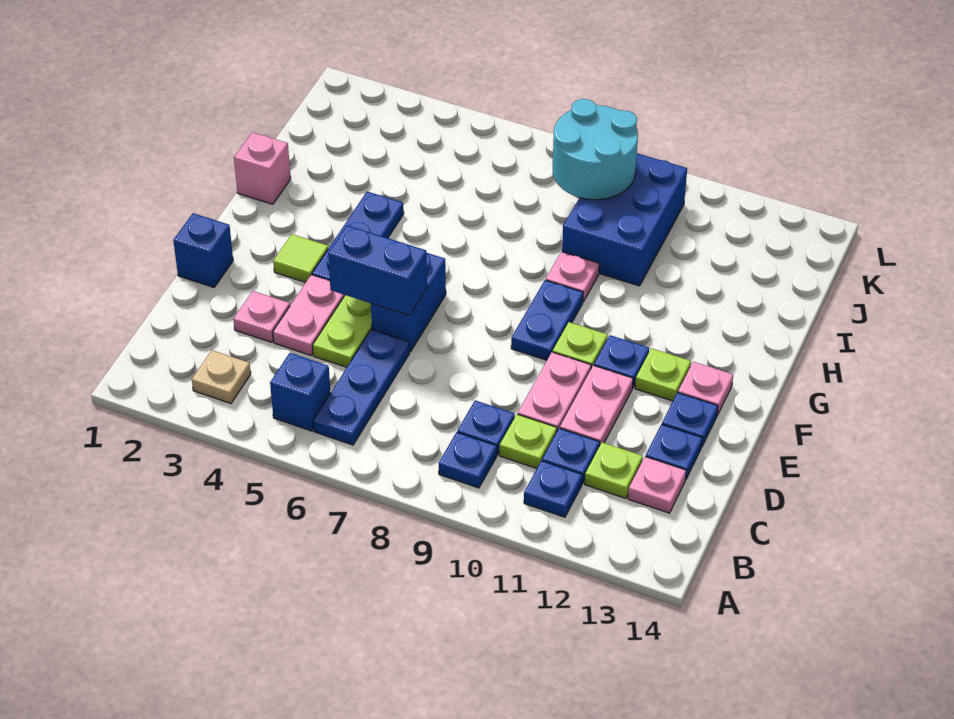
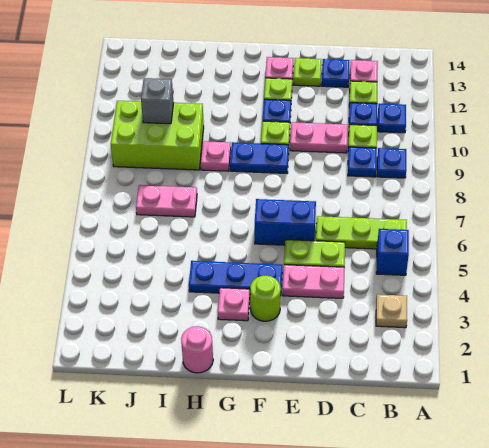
blue 1x3 plate [313,330,410,445] -> lime 1x3 plate [316,216,407,249]
pink 1x1 plate [233,291,290,342] -> pink 1x1 plate moved to [218,288,250,321]
pink 1x2 plate [560,365,633,446] -> pink 1x2 plate moved to [136,185,197,217]
blue 1x1 brick [173,213,233,288] -> none
blue 1x2 brick [328,226,427,316] -> none
blue 1x1 plate [662,393,718,447] -> lime 1x1 plate [294,58,321,86]
lime 1x1 tile [273,234,328,282] -> lime 1x1 round brick [250,276,281,321]
pink 1x1 brick [234,132,291,204] -> pink 1x1 round brick [181,326,213,373]
blue 2x3 brick [562,153,687,286] -> lime 2x3 brick [111,101,204,170]
cyan 2x2 round brick [553,99,638,200] -> none
none -> grey 1x1 brick [141,78,174,124]

